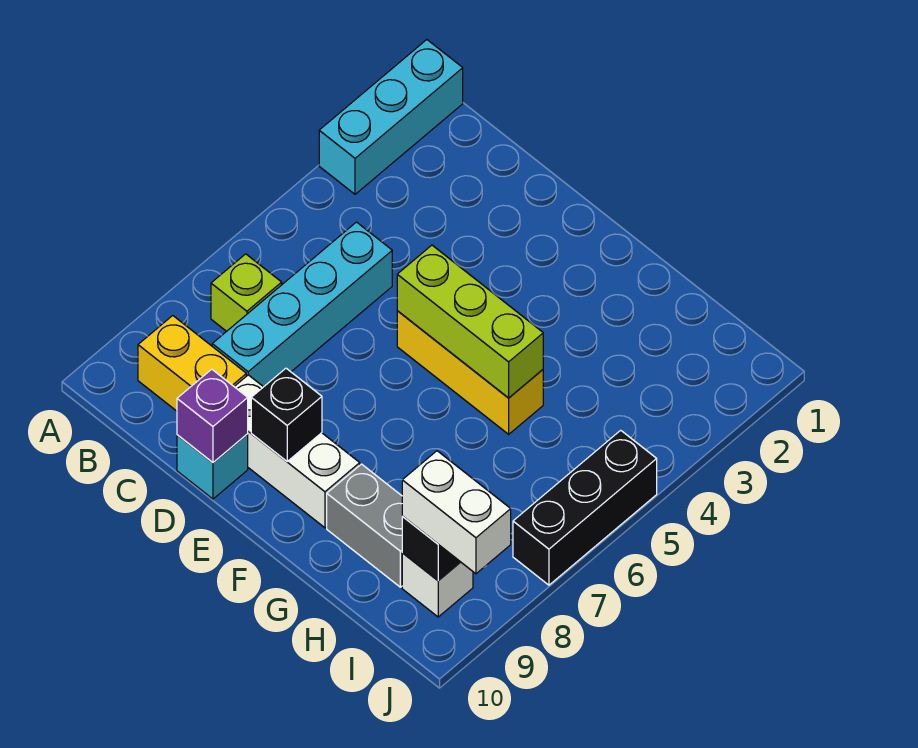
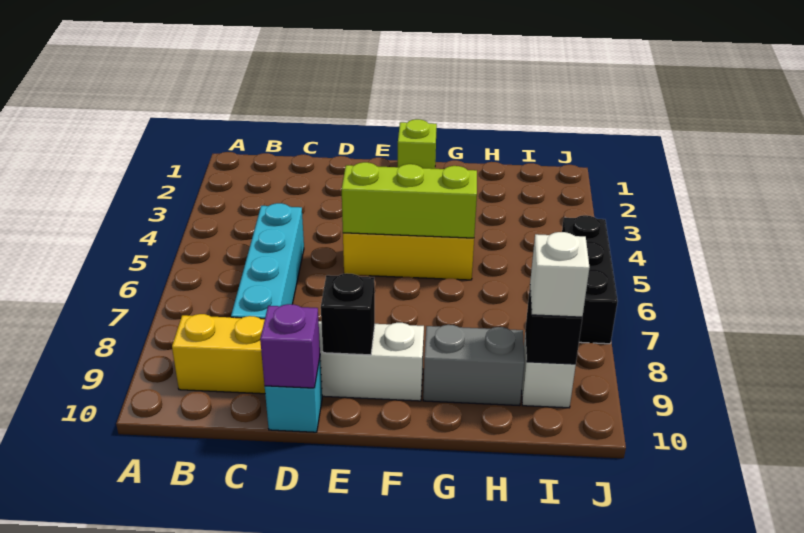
cyan 1x3 brick [319,40,463,194] -> none
lime 1x1 brick [211,254,282,331] -> lime 1x1 brick moved to [398,119,437,169]
white 1x2 brick [402,451,511,574] -> white 1x1 brick [530,232,590,317]

